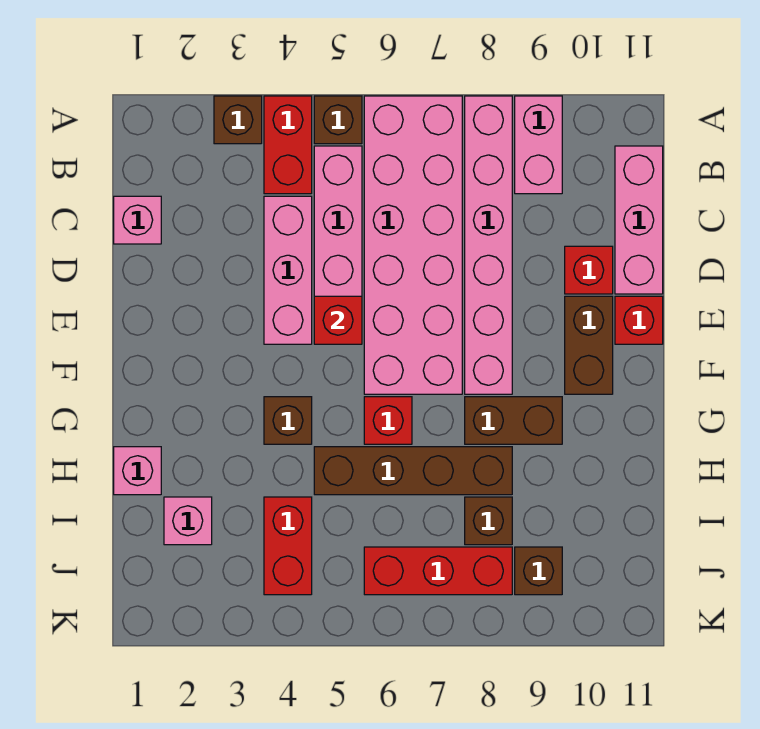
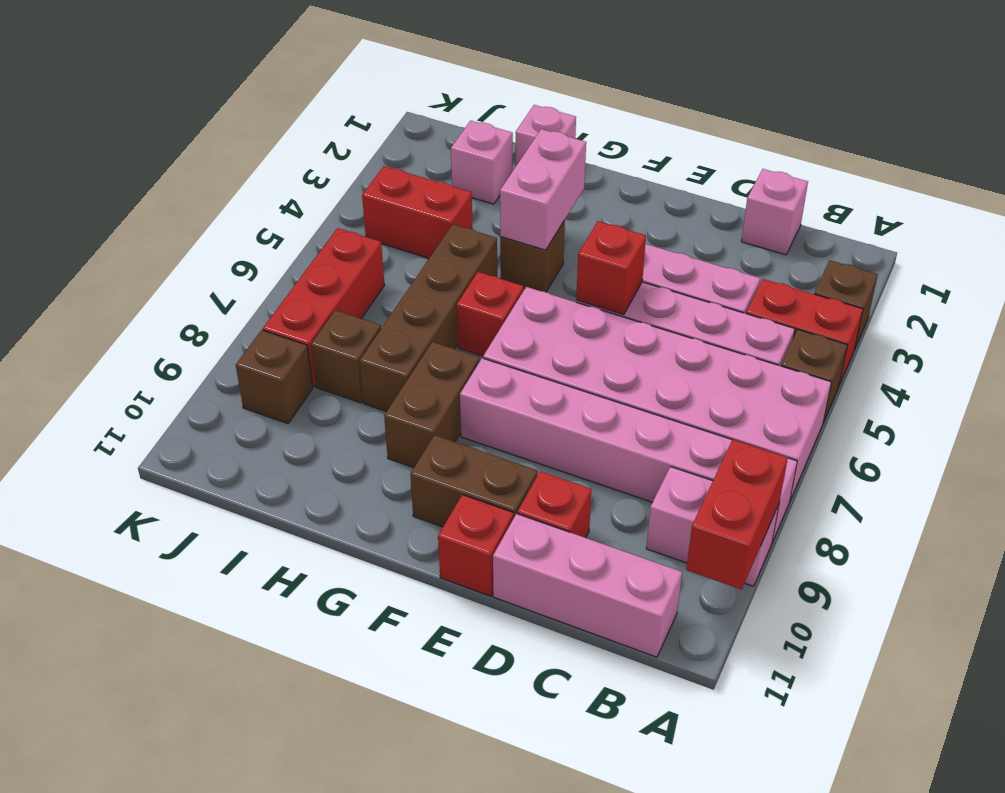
none -> red 1x2 brick [686,439,788,590]
none -> pink 1x2 brick [500,129,586,250]

